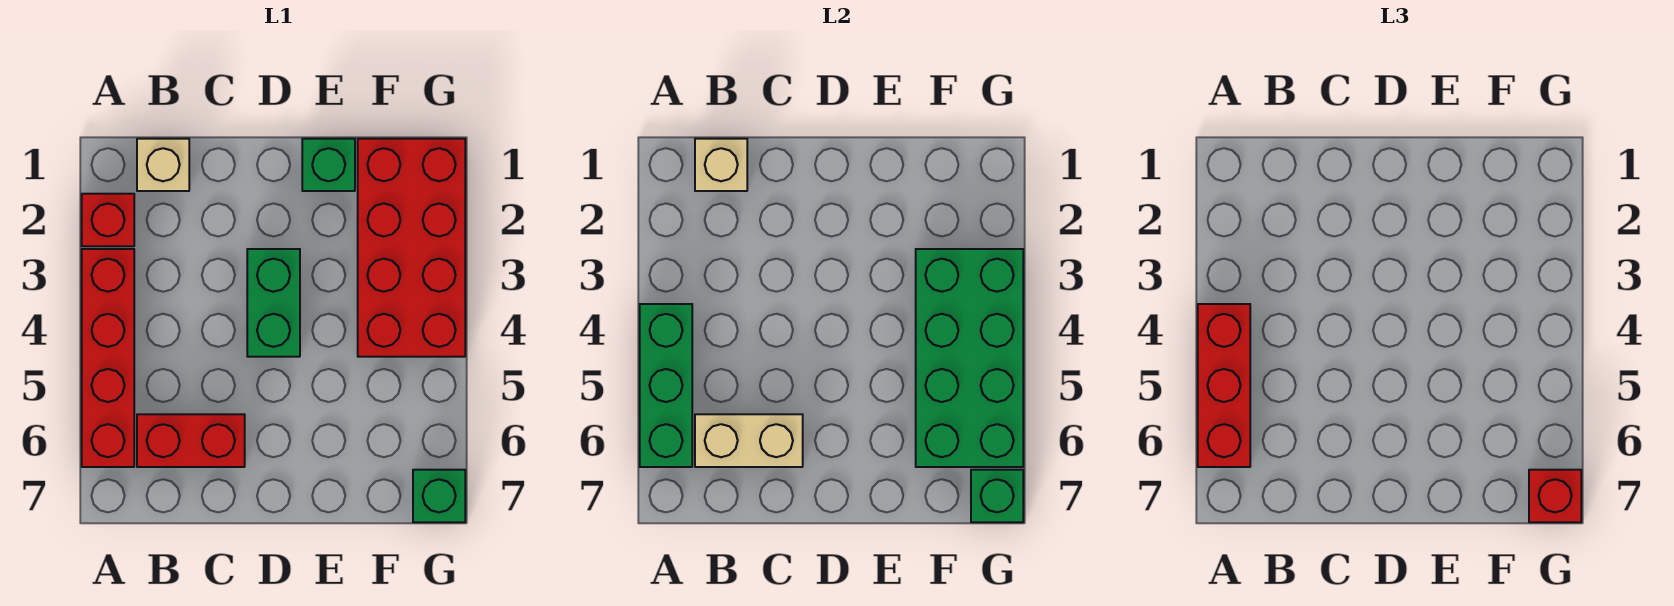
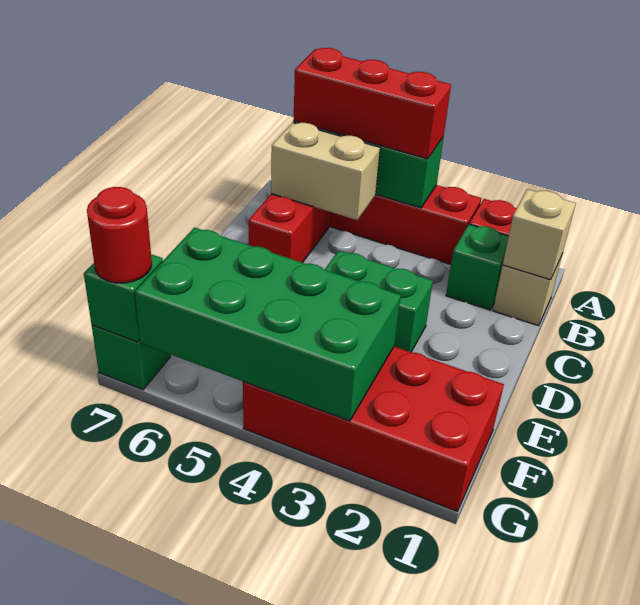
tan 1x2 brick [695,414,803,467] -> tan 1x2 brick turned to [271,123,380,220]
green 1x1 brick [302,139,355,191] -> green 1x1 brick moved to [446,225,509,310]
red 1x1 brick [1529,470,1581,522] -> red 1x1 round brick [87,187,152,283]

